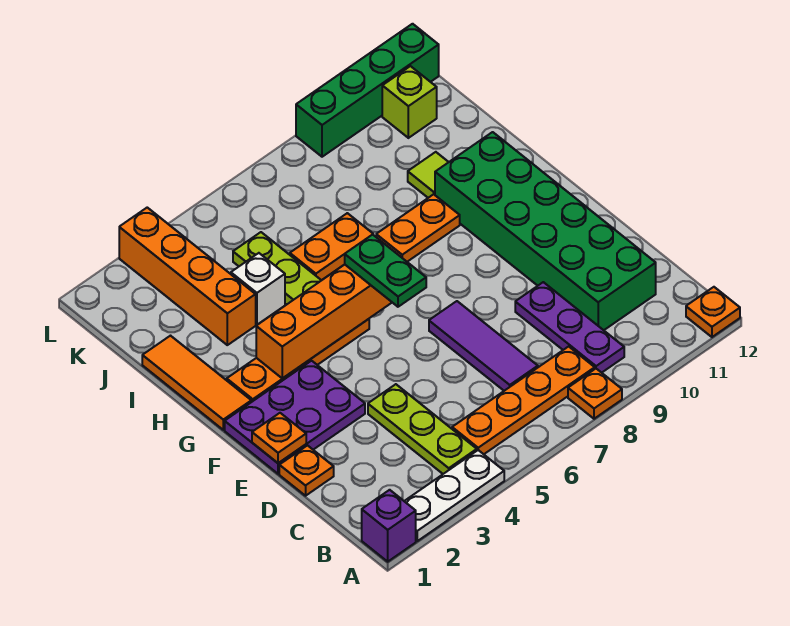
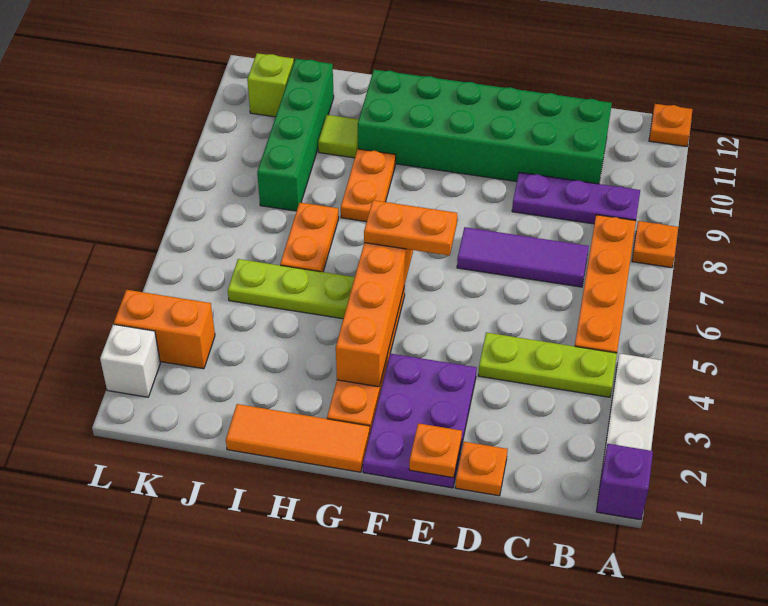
green 1x2 plate [345,235,426,307] -> orange 1x2 plate [364,200,457,256]
orange 1x4 brick [119,208,256,345] -> orange 1x2 brick [114,290,215,369]
white 1x1 brick [231,253,285,325] -> white 1x1 brick moved to [100,324,160,397]
green 1x4 brick [296,24,439,157] -> green 1x4 brick moved to [257,59,334,211]

